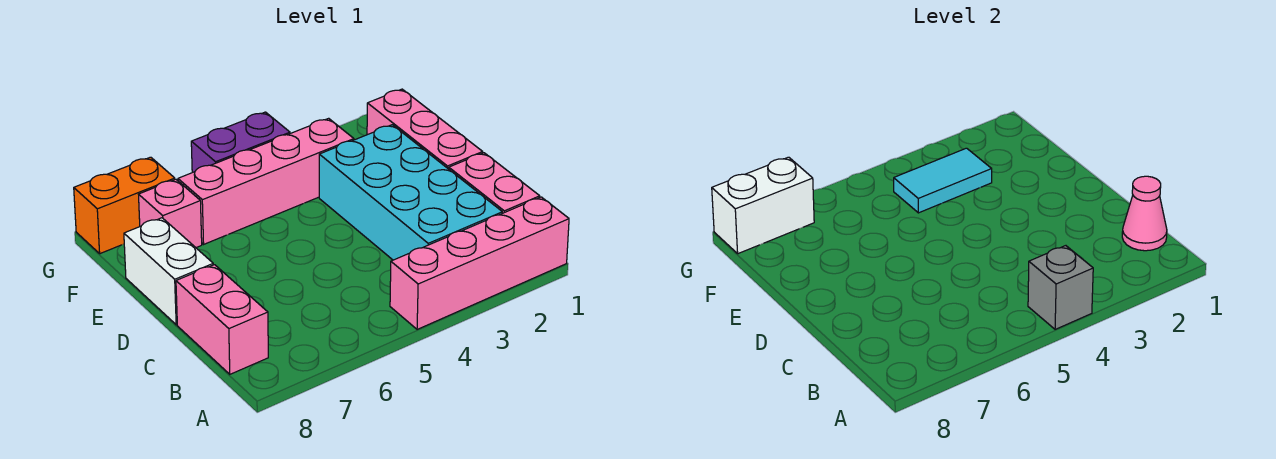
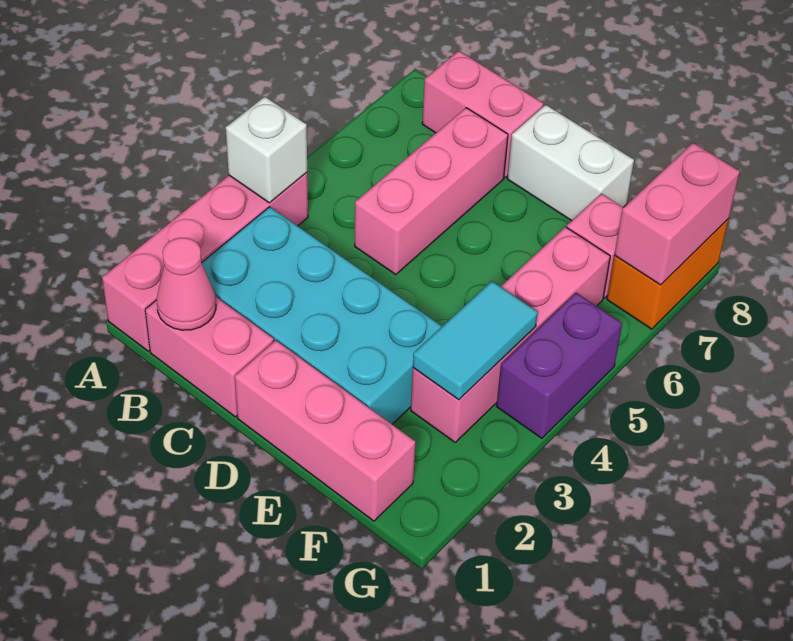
grey 1x1 brick [1028,246,1093,329] -> white 1x1 brick [226,97,307,203]
none -> pink 1x3 brick [355,108,508,275]
white 1x2 brick [712,157,814,254] -> pink 1x2 brick [615,143,740,285]

